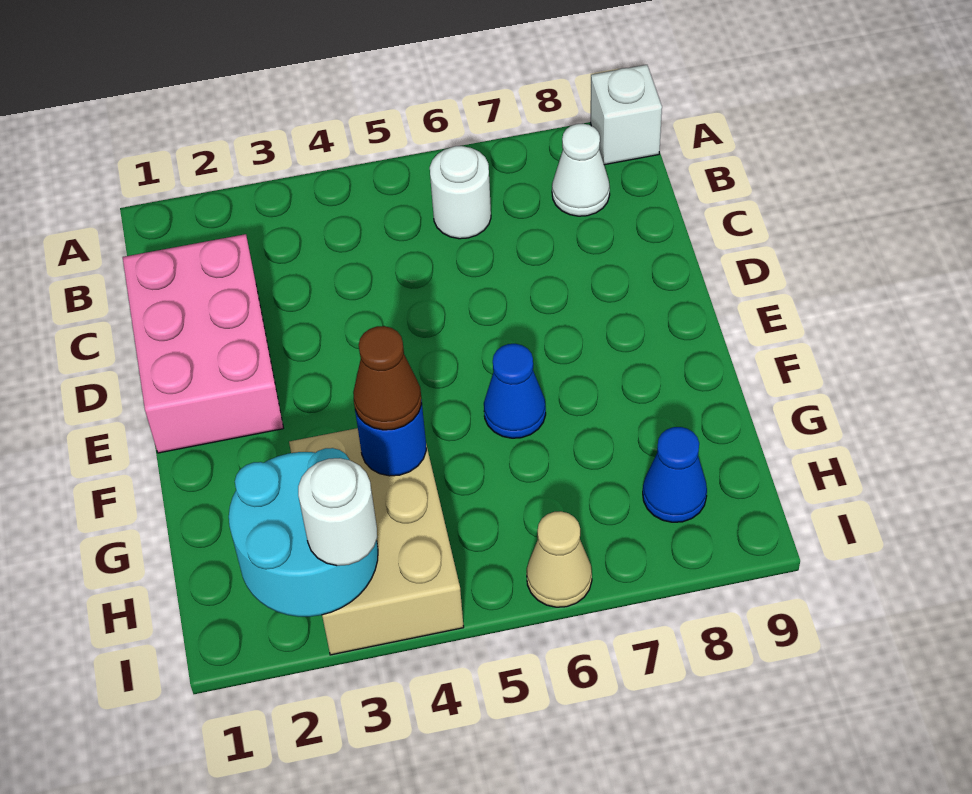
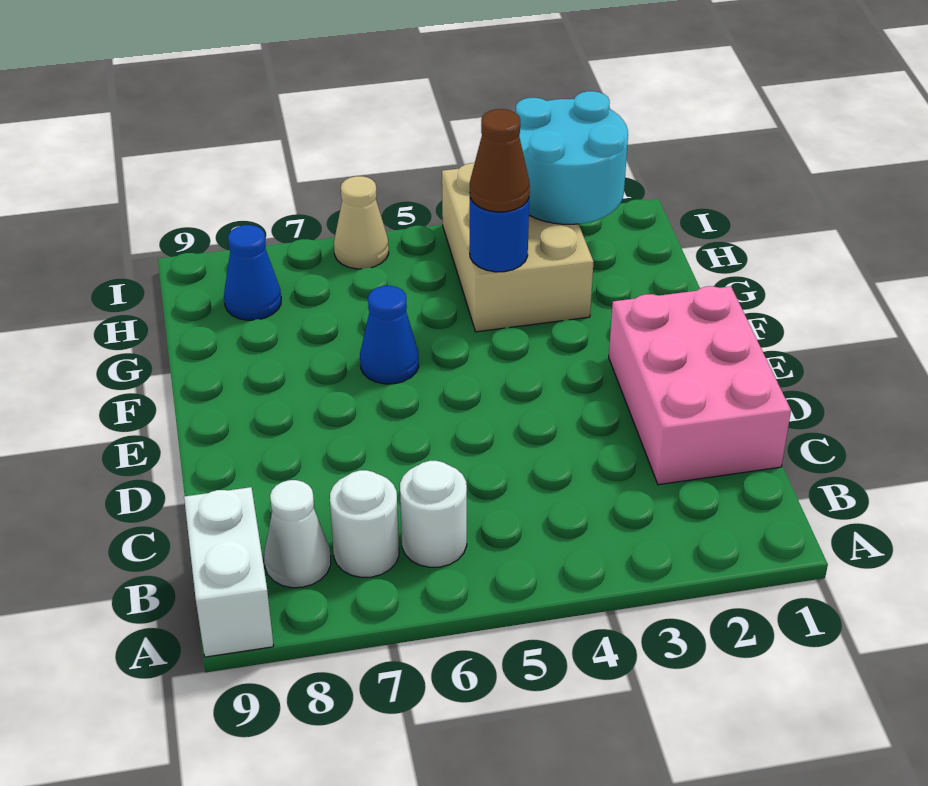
white 1x1 brick [591,65,662,165] -> white 1x2 brick [184,487,274,657]
white 1x1 round brick [298,458,377,566] -> white 1x1 round brick moved to [330,470,399,577]

